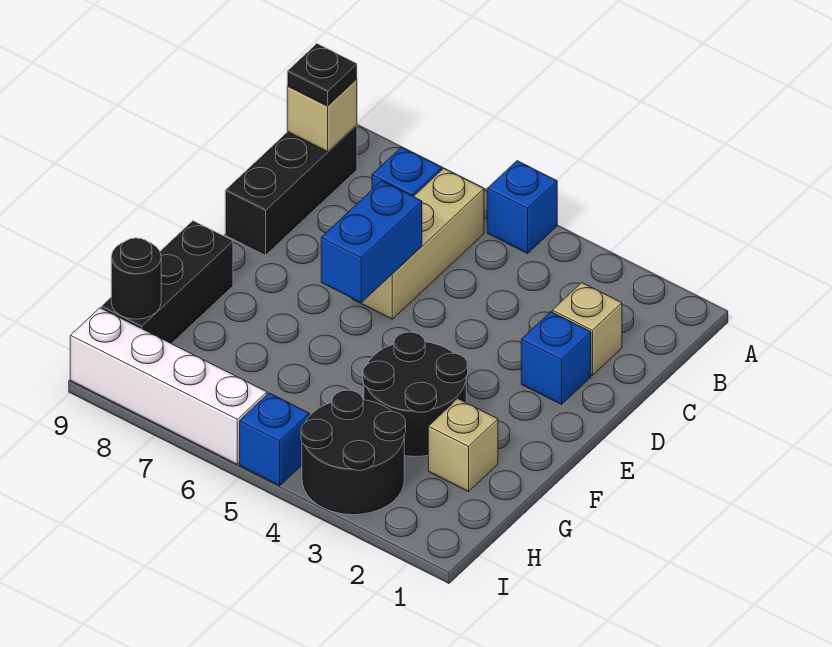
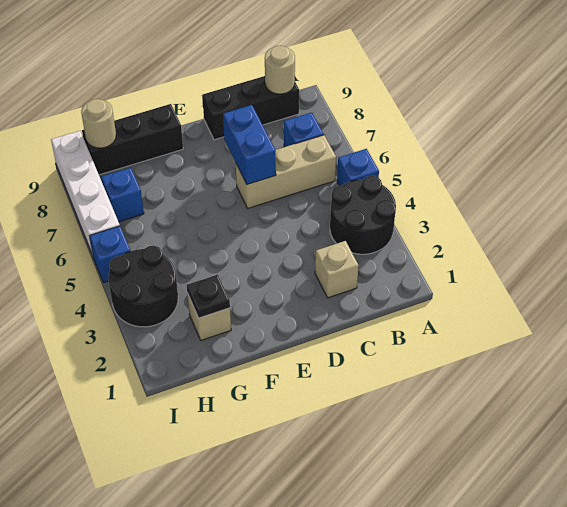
tan 1x1 brick [287,79,357,152] -> tan 1x1 round brick [265,46,295,94]
black 1x1 plate [287,44,357,106] -> black 1x1 plate moved to [187,275,230,318]
blue 1x1 brick [521,312,591,404] -> blue 1x1 brick moved to [101,168,144,222]
blue 1x2 brick [321,181,422,302] -> blue 1x2 brick turned to [223,105,276,184]
black 2x2 round brick [363,332,468,457] -> black 2x2 round brick moved to [330,176,396,254]
black 1x1 round brick [111,238,161,319] -> tan 1x1 round brick [81,99,116,148]

